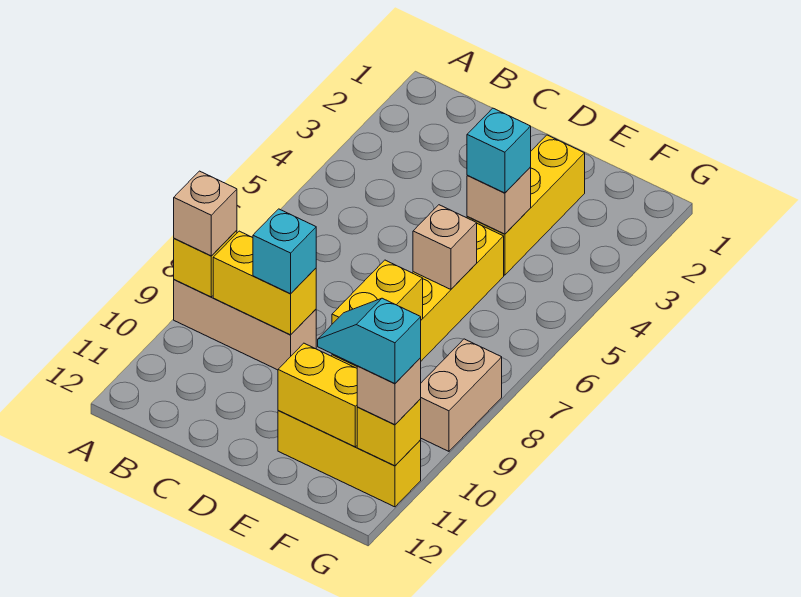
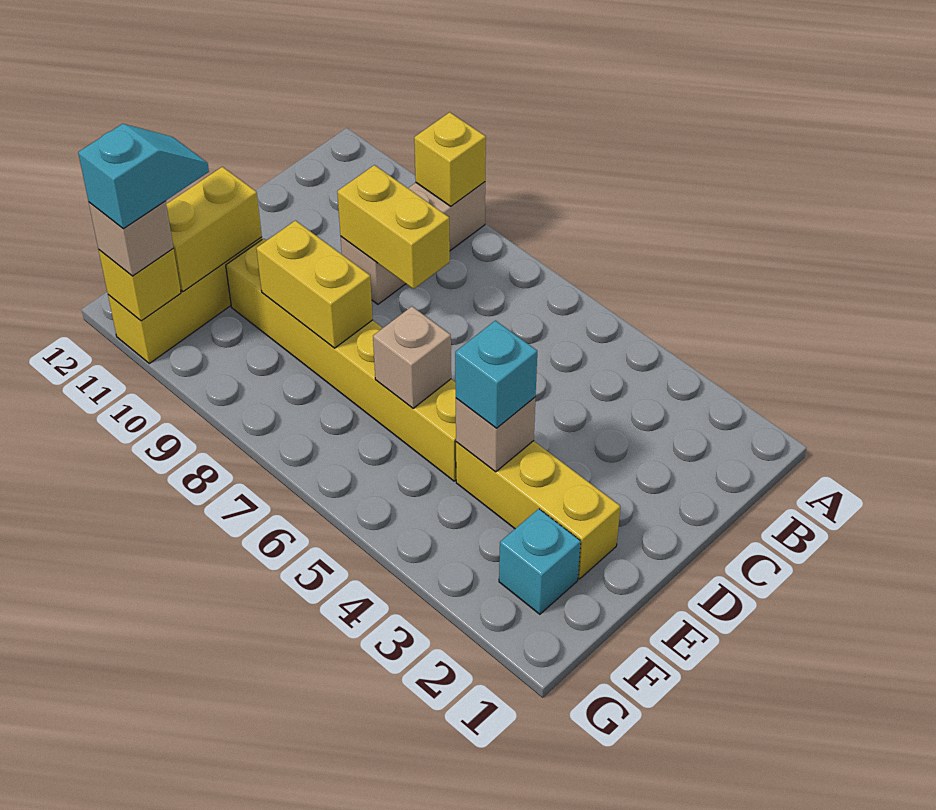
tan 1x1 brick [174,171,237,256] -> none
yellow 1x2 brick [213,231,316,335] -> yellow 1x2 brick turned to [337,165,450,289]
cyan 1x1 brick [253,209,316,294] -> cyan 1x1 brick moved to [499,509,581,614]
tan 1x2 brick [421,339,502,451] -> none

